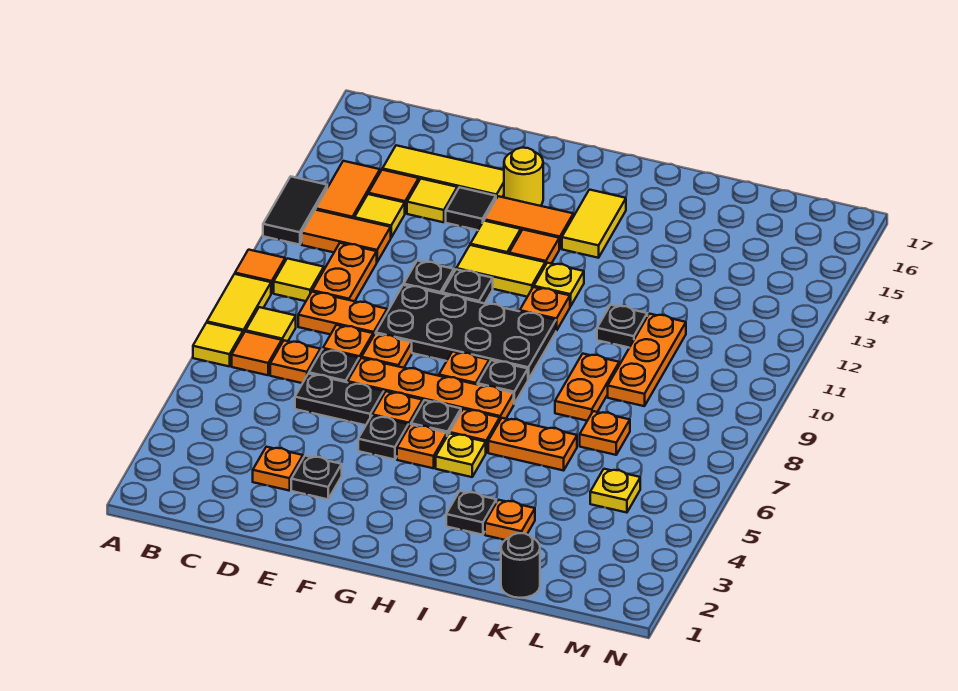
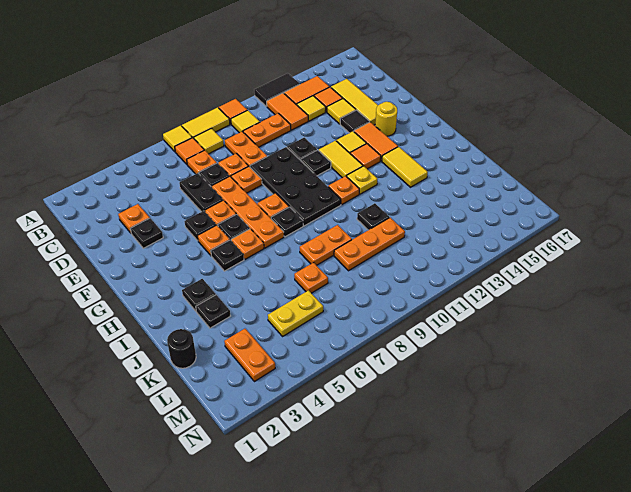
yellow 1x1 plate [436,433,486,477] -> black 1x1 plate [211,240,244,271]
yellow 1x2 tile [562,190,626,258] -> yellow 1x2 tile turned to [382,147,428,187]
orange 1x2 plate [488,418,577,470] -> orange 1x2 plate moved to [224,329,275,382]
orange 1x1 plate [485,500,535,540] -> black 1x1 plate [196,295,230,328]
yellow 1x1 plate [590,469,640,513] -> yellow 1x2 plate [268,290,323,336]

